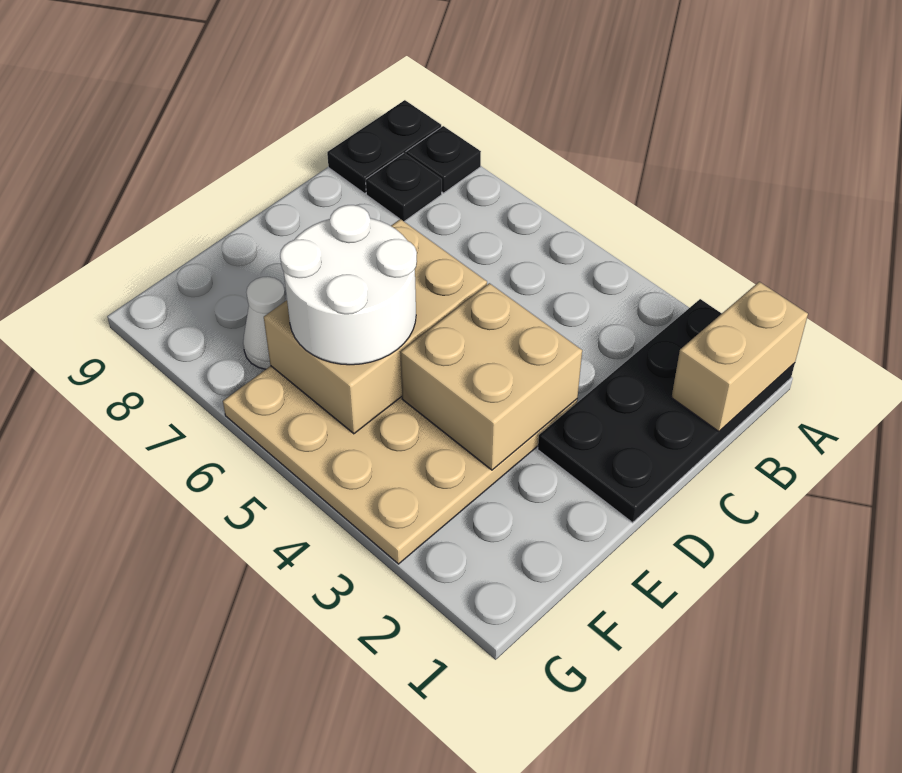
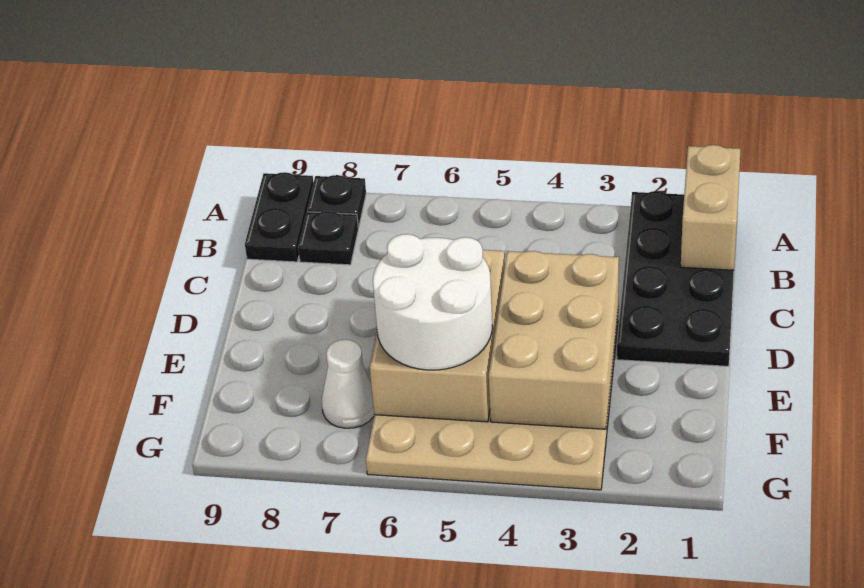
tan 2x2 brick [400,283,582,470] -> tan 2x3 brick [489,251,619,429]

